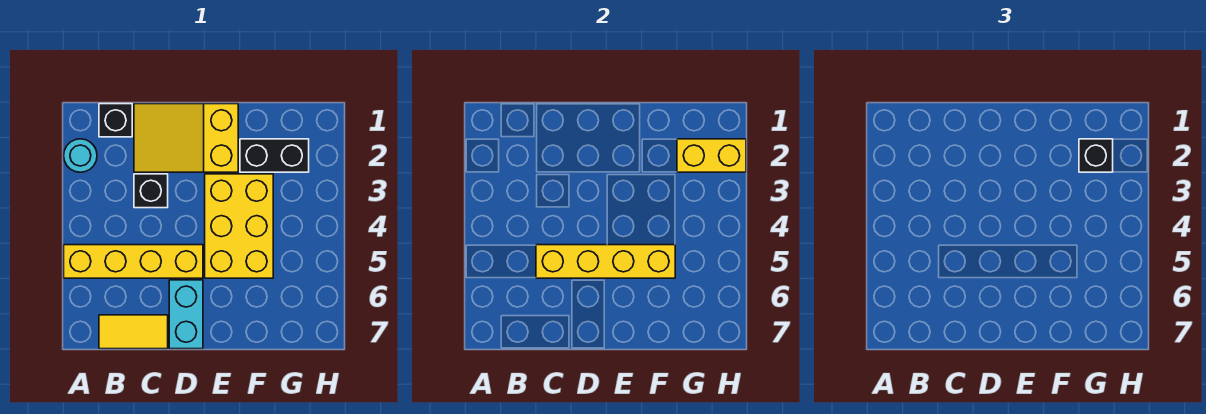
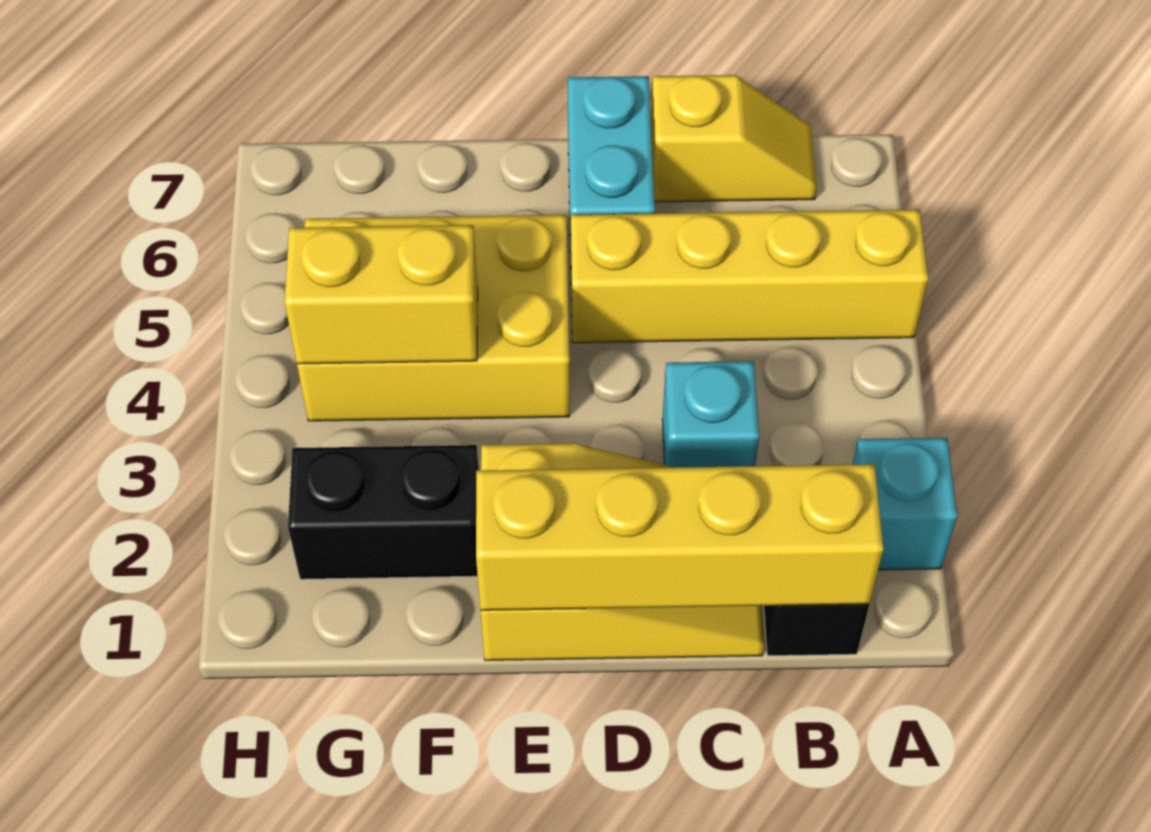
cyan 1x1 round brick [64,139,97,172] -> cyan 1x1 brick [853,438,957,570]
yellow 1x2 tile [99,315,168,349] -> yellow 1x2 slope [651,75,817,202]
black 1x1 brick [134,174,168,208] -> cyan 1x1 brick [662,361,759,467]
yellow 1x4 brick [536,245,675,278] -> yellow 1x4 brick moved to [476,464,883,610]
yellow 2x3 brick [205,174,273,278] -> yellow 2x3 brick turned to [297,215,570,421]
yellow 1x2 brick [677,139,746,172] -> yellow 1x2 brick moved to [285,225,478,364]
black 1x1 brick [1079,139,1113,172] -> none

